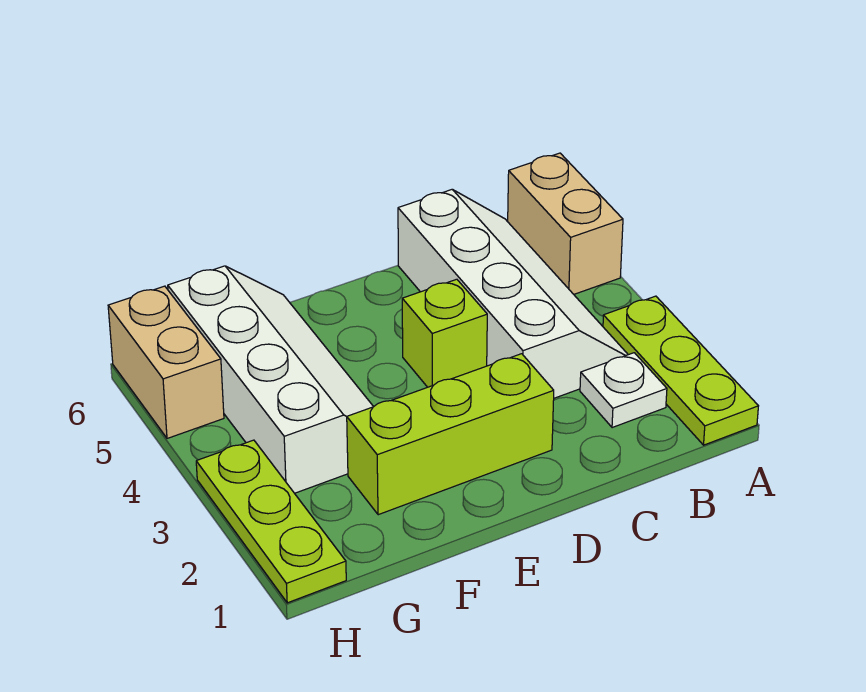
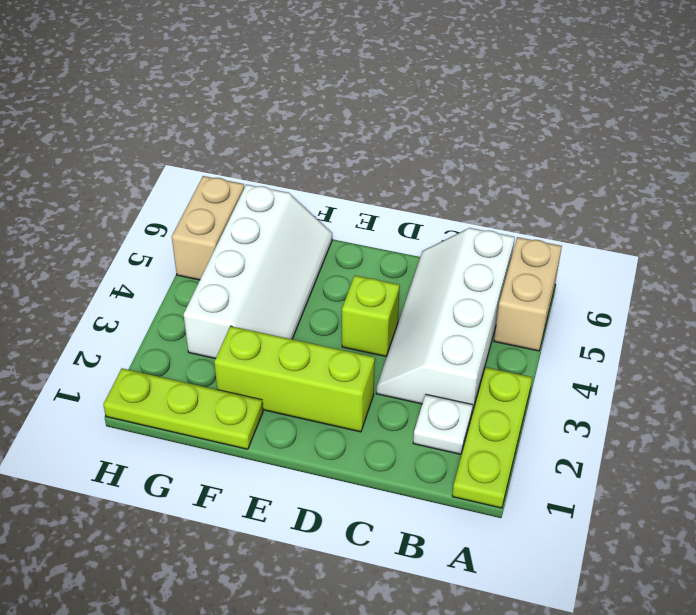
white 2x4 slope [398,190,628,398] -> white 2x4 slope turned to [376,228,515,412]
lime 1x3 plate [196,440,346,603] -> lime 1x3 plate turned to [103,368,263,449]

